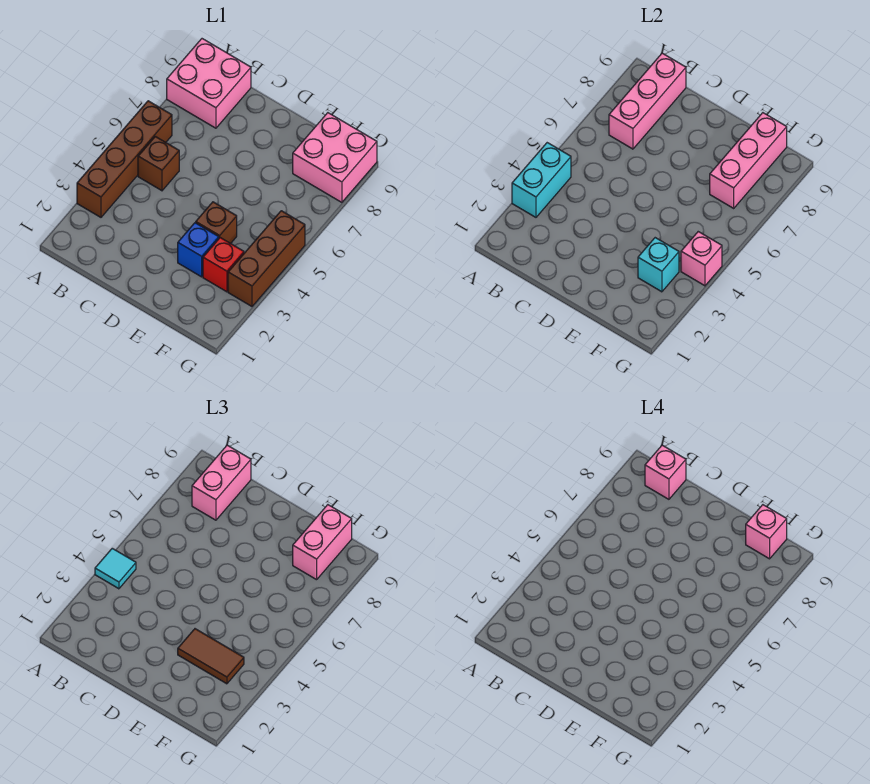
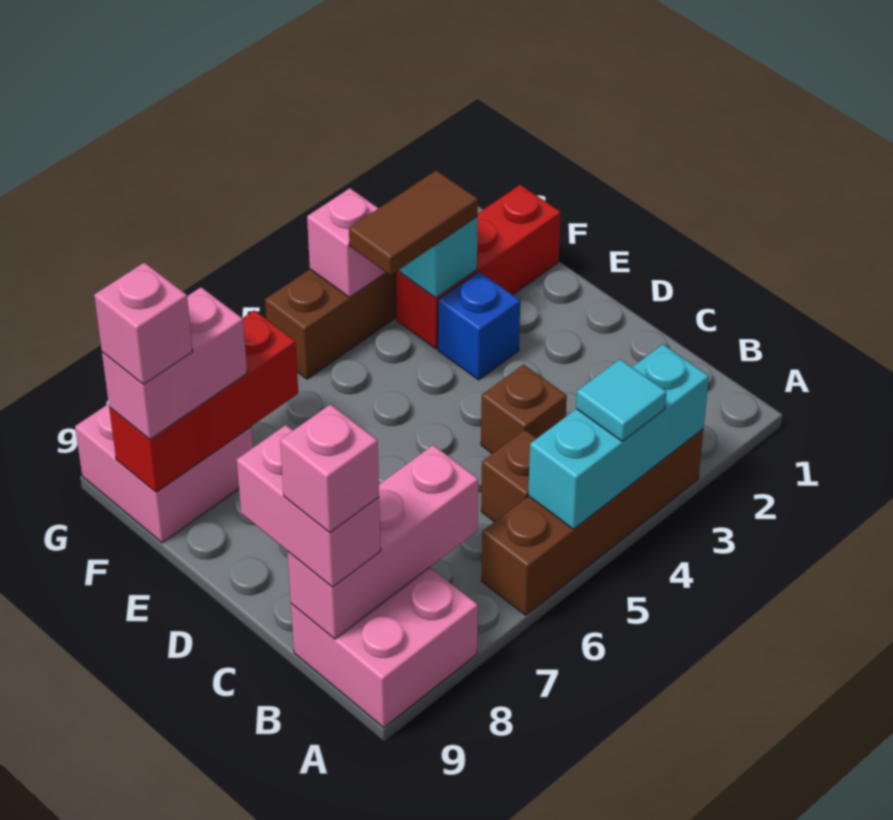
cyan 1x2 brick [512,143,571,217] -> cyan 1x3 brick [528,344,709,529]
pink 1x2 brick [192,445,251,520] -> pink 1x2 brick turned to [237,425,381,587]
brown 1x2 tile [178,629,244,684] -> brown 1x2 tile turned to [349,170,478,275]
brown 1x1 brick [196,202,237,244] -> brown 1x1 brick moved to [481,364,567,454]
red 1x1 brick [203,238,244,292] -> red 1x3 brick [396,185,561,349]
pink 1x3 brick [710,113,787,208] -> red 1x3 brick [109,310,298,492]

